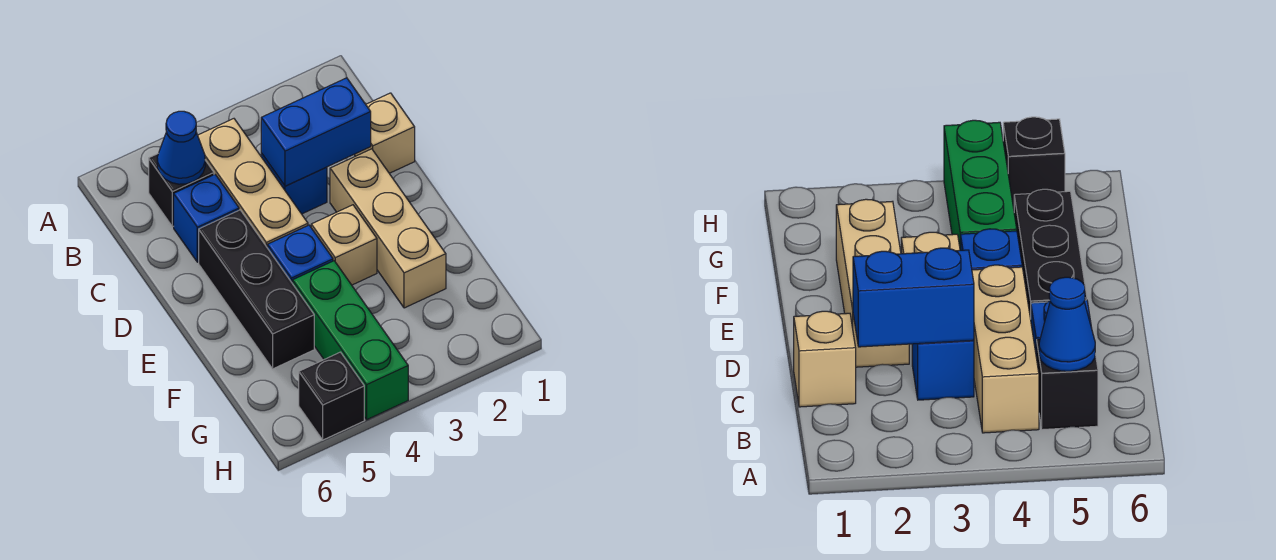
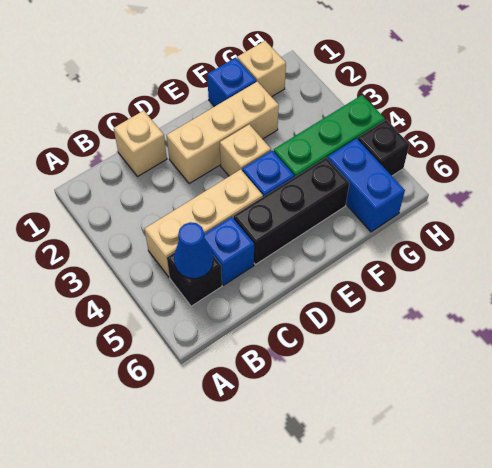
blue 1x2 brick [261,78,371,186] -> blue 1x2 brick moved to [328,139,405,232]
blue 1x1 brick [261,153,327,214] -> blue 1x1 brick moved to [207,58,256,107]
none -> tan 1x1 brick [237,41,286,97]

